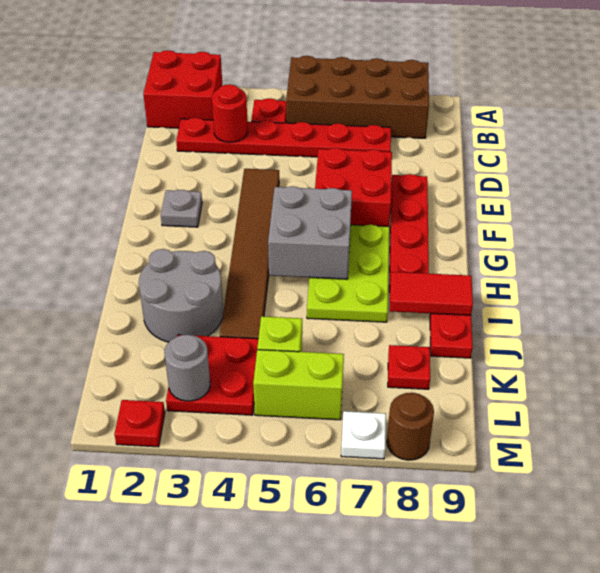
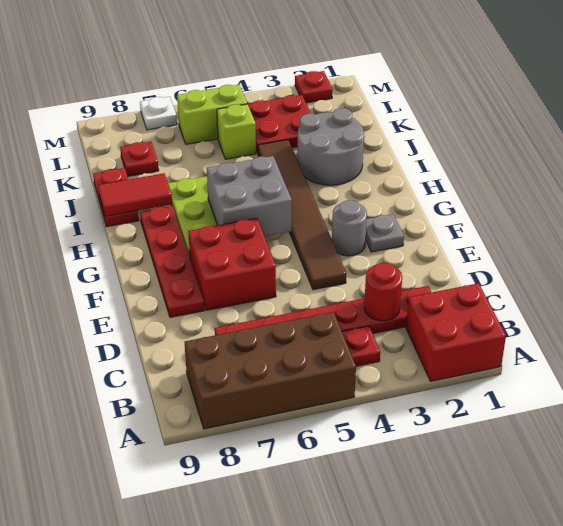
grey 1x1 round brick [164,335,210,401] -> grey 1x1 round brick moved to [332,200,367,256]
brown 1x1 round brick [387,393,434,460] -> none

